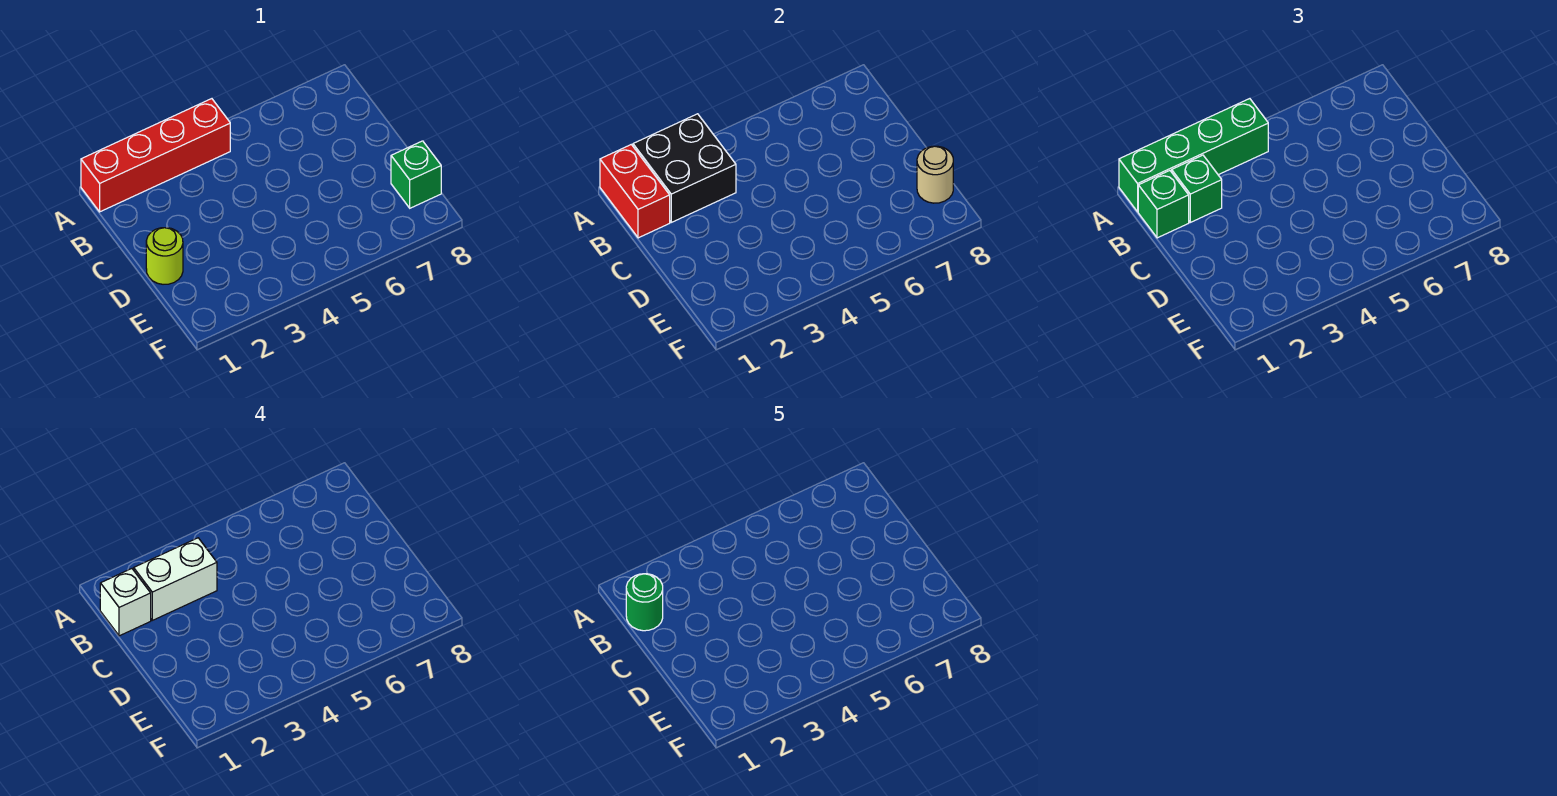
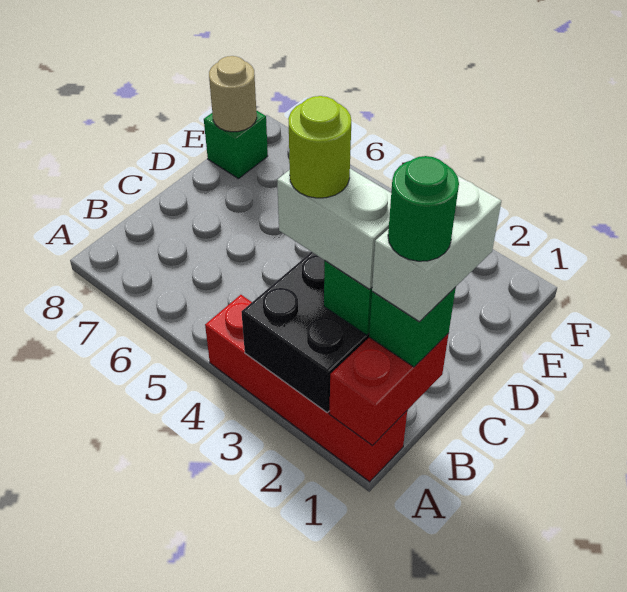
green 1x4 brick [1119,99,1268,212] -> none
white 1x1 brick [100,569,151,636] -> white 1x2 brick [372,175,501,321]
lime 1x1 round brick [146,228,183,284] -> lime 1x1 round brick moved to [288,96,351,198]

